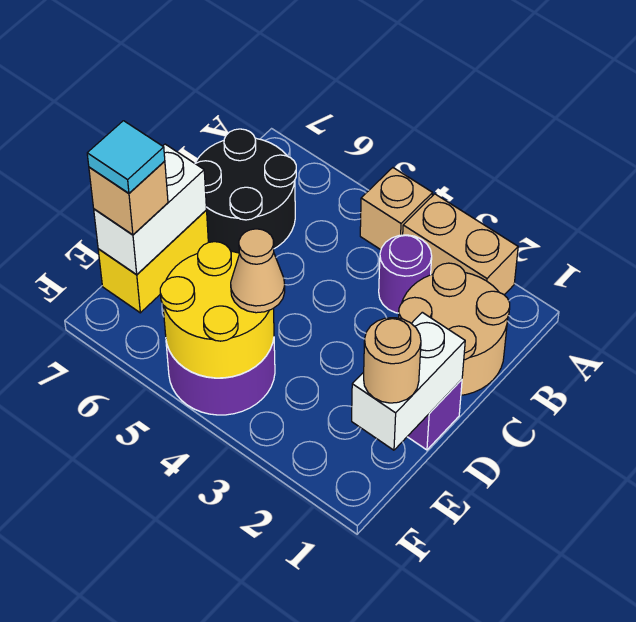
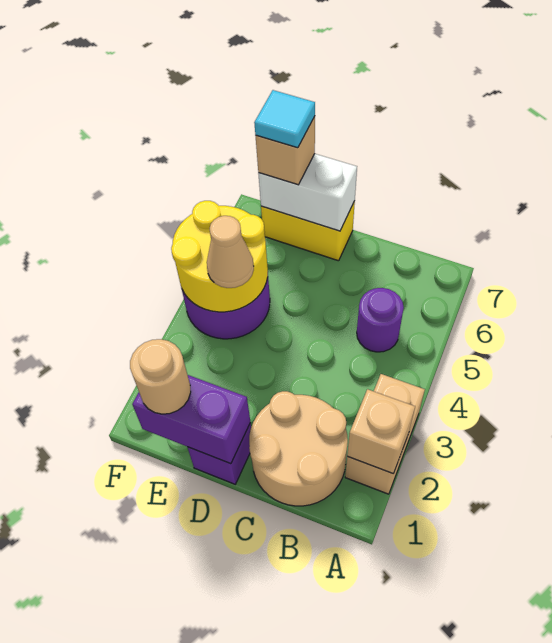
tan 1x1 brick [360,168,433,250] -> tan 1x1 brick moved to [347,389,415,474]
purple 1x1 round brick [379,235,432,313] -> purple 1x1 round brick moved to [357,288,404,352]
black 2x2 round brick [195,129,296,253] -> none
white 1x2 brick [352,312,465,450] -> purple 1x2 brick [132,375,251,464]

